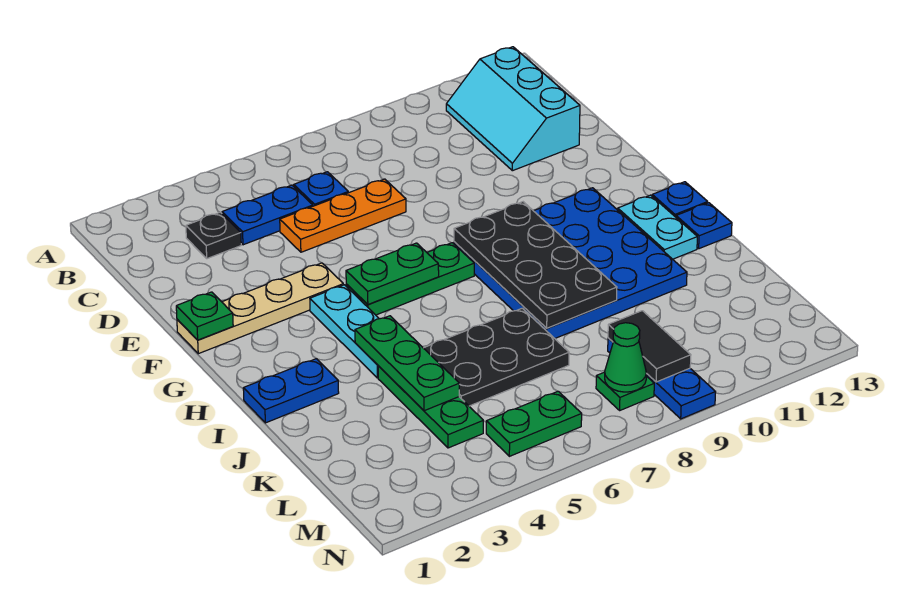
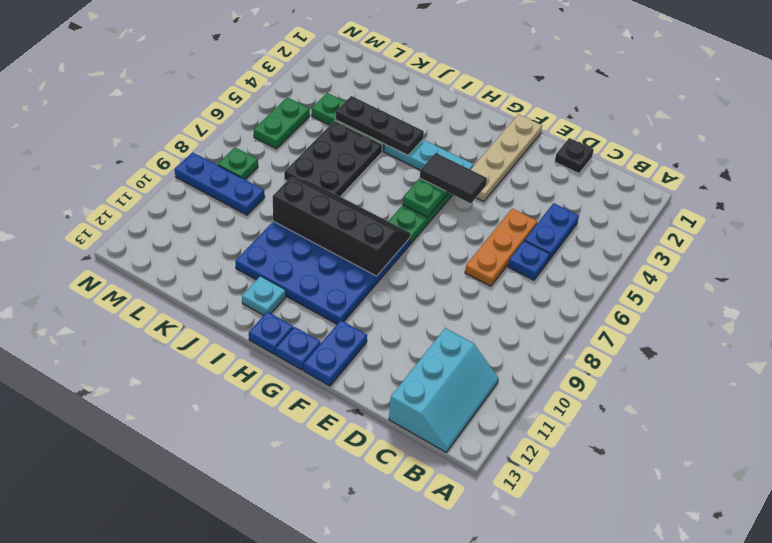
cyan 2x3 slope [446,47,580,171] -> cyan 2x3 slope turned to [389,328,499,452]
black 1x1 plate [186,212,241,259] -> black 1x1 plate moved to [555,138,594,173]
green 1x1 plate [176,292,233,340] -> none
black 2x4 plate [454,202,617,328] -> black 2x4 slope [273,178,411,276]
cyan 1x2 plate [618,195,697,259] -> cyan 1x1 plate [242,276,286,315]
blue 1x2 plate [243,359,339,423] -> blue 1x2 plate moved to [304,320,367,386]
green 1x3 plate [355,316,459,411] -> black 1x3 plate [336,96,424,155]
blue 1x1 plate [676,203,732,249] -> blue 1x1 plate moved to [276,327,321,370]
black 1x2 tile [608,311,691,382] -> black 1x2 tile moved to [420,153,487,203]
green 1x1 cone [605,323,646,392] -> none

